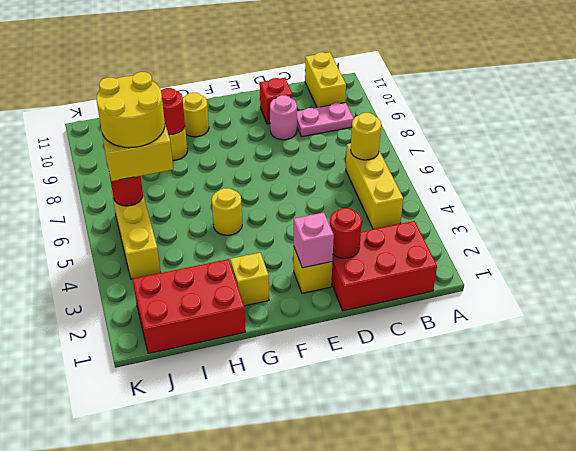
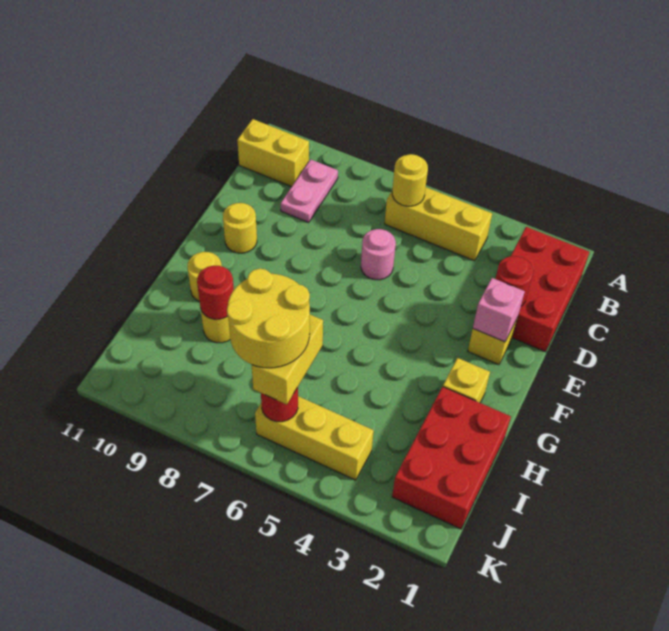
pink 1x1 round brick [270,95,297,140] -> pink 1x1 round brick moved to [361,229,396,280]
red 1x1 brick [260,78,292,124] -> none
yellow 1x1 round brick [212,188,242,235] -> yellow 1x1 round brick moved to [223,203,257,253]

